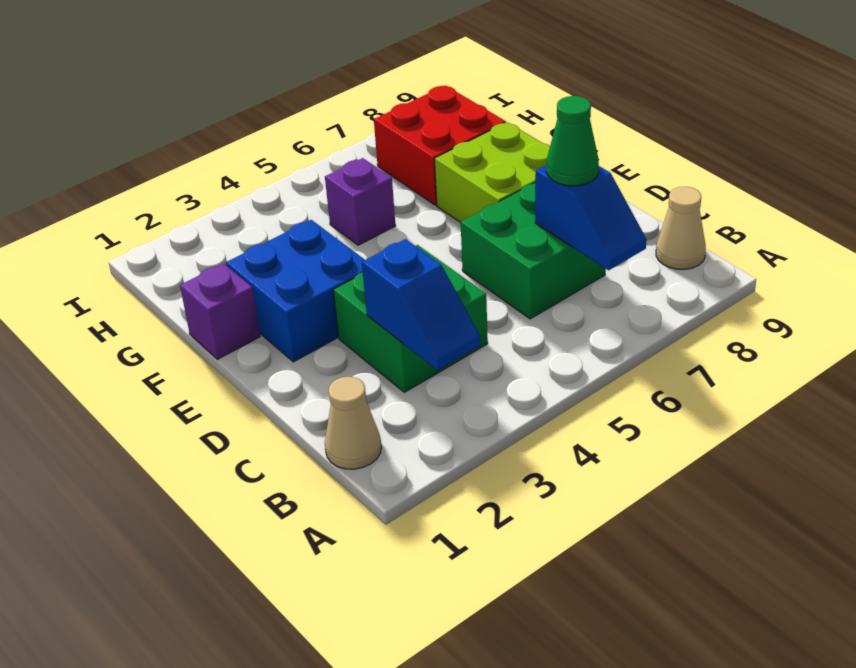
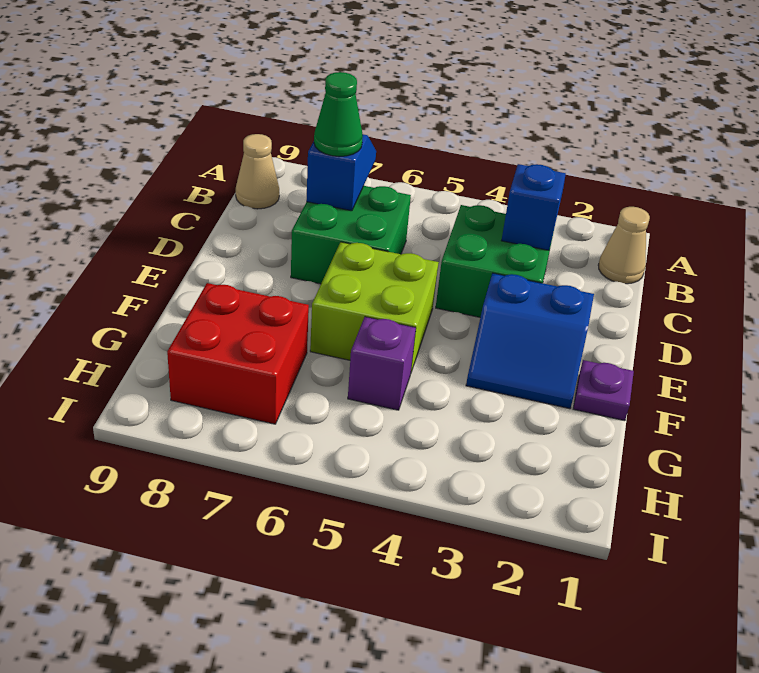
blue 2x2 brick [226,220,365,362] -> blue 2x2 slope [466,273,594,409]
lime 2x2 brick [434,122,550,223] -> lime 2x2 brick moved to [310,242,439,372]
purple 1x1 brick [180,263,260,359] -> purple 1x1 plate [573,360,634,421]

